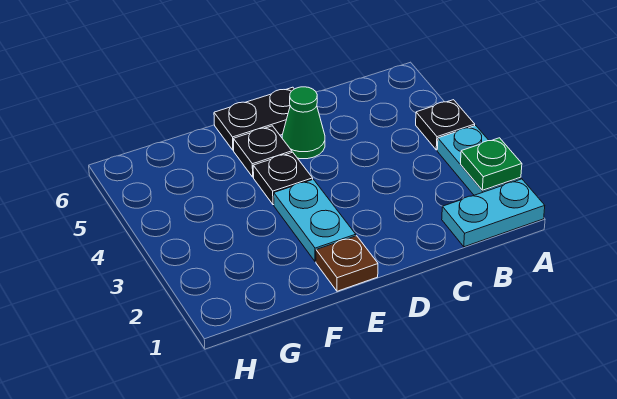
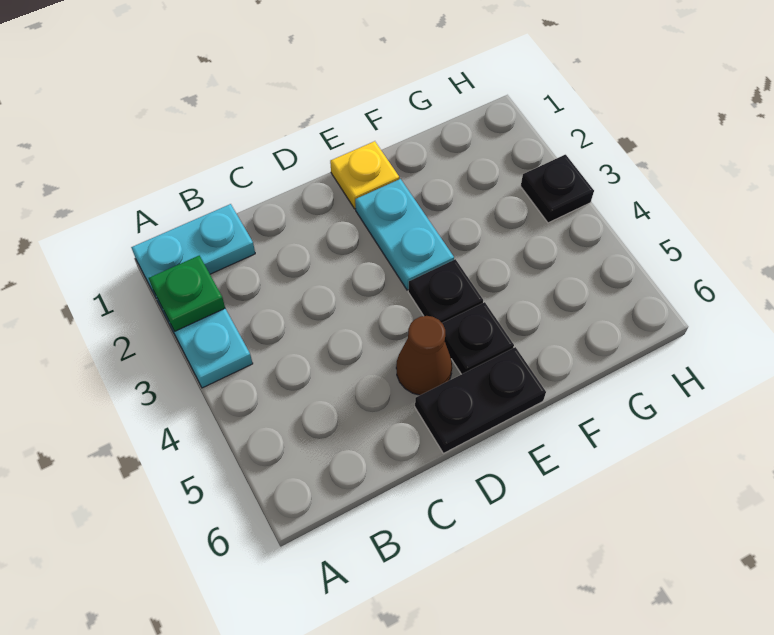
black 1x1 plate [416,100,475,150] -> black 1x1 plate moved to [521,155,594,223]
green 1x1 cone [282,87,325,159] -> brown 1x1 cone [396,316,452,395]
brown 1x1 plate [316,236,378,291] -> yellow 1x1 plate [330,141,399,209]

